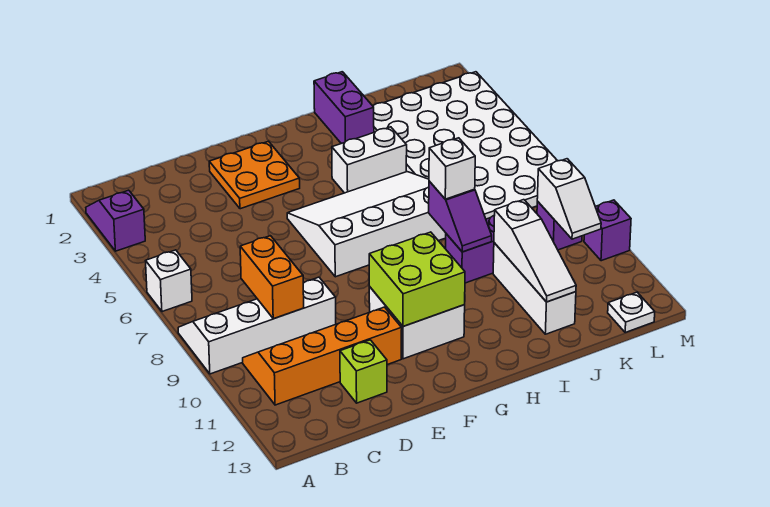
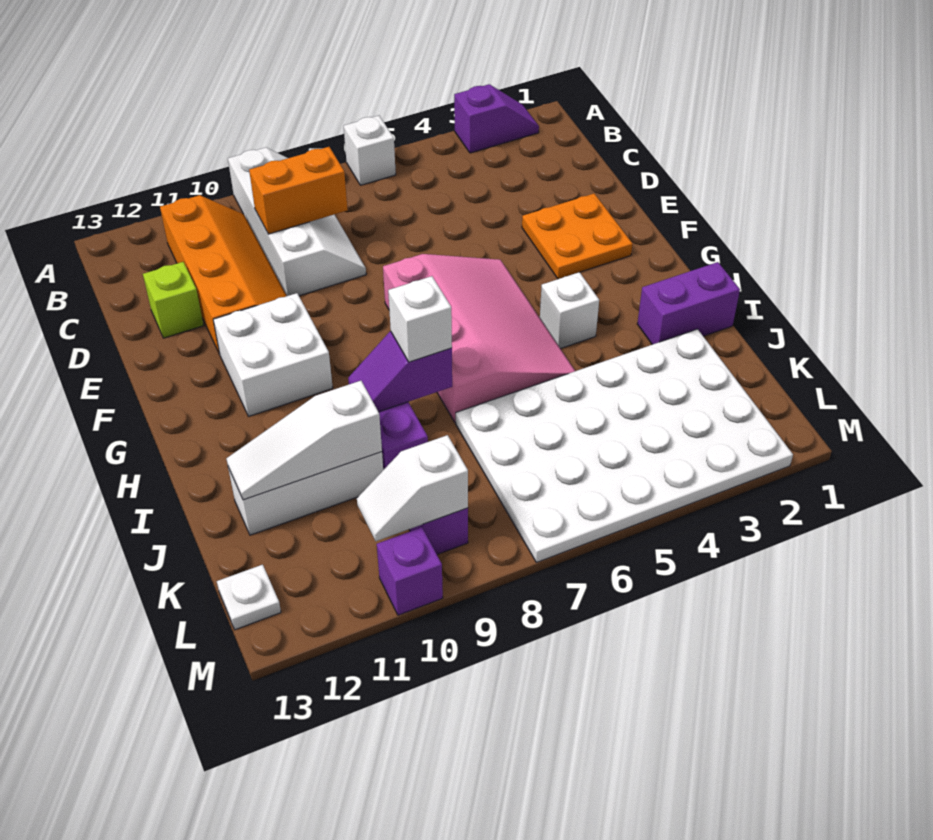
white 3x4 slope [287,172,446,277] -> pink 3x4 slope [383,254,575,422]
lime 2x2 brick [369,232,465,326] -> none
white 1x2 brick [332,127,407,193] -> white 1x1 brick [540,272,599,349]

